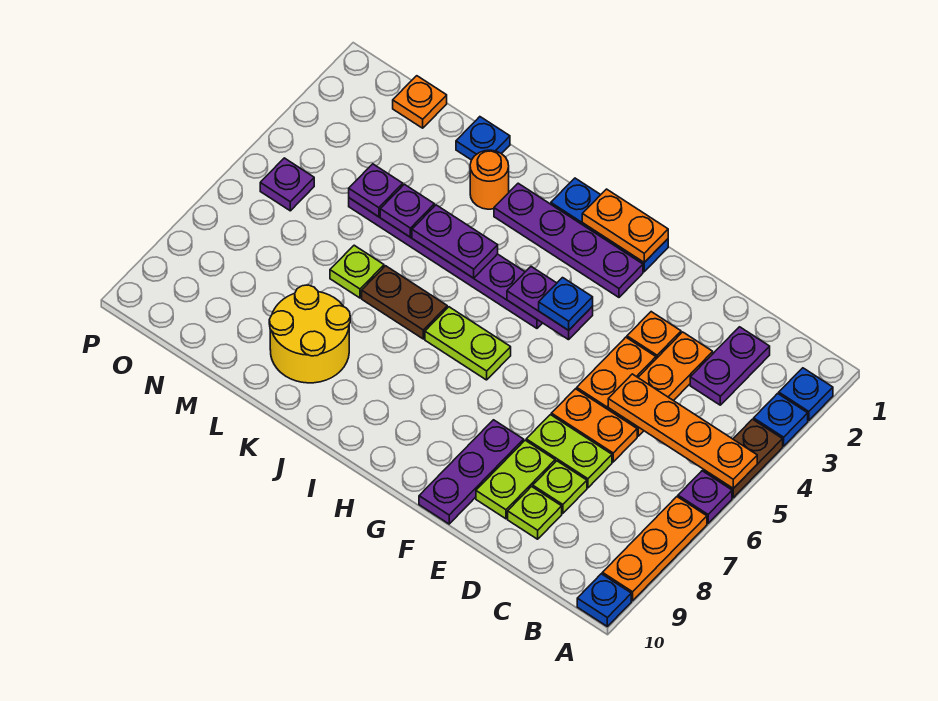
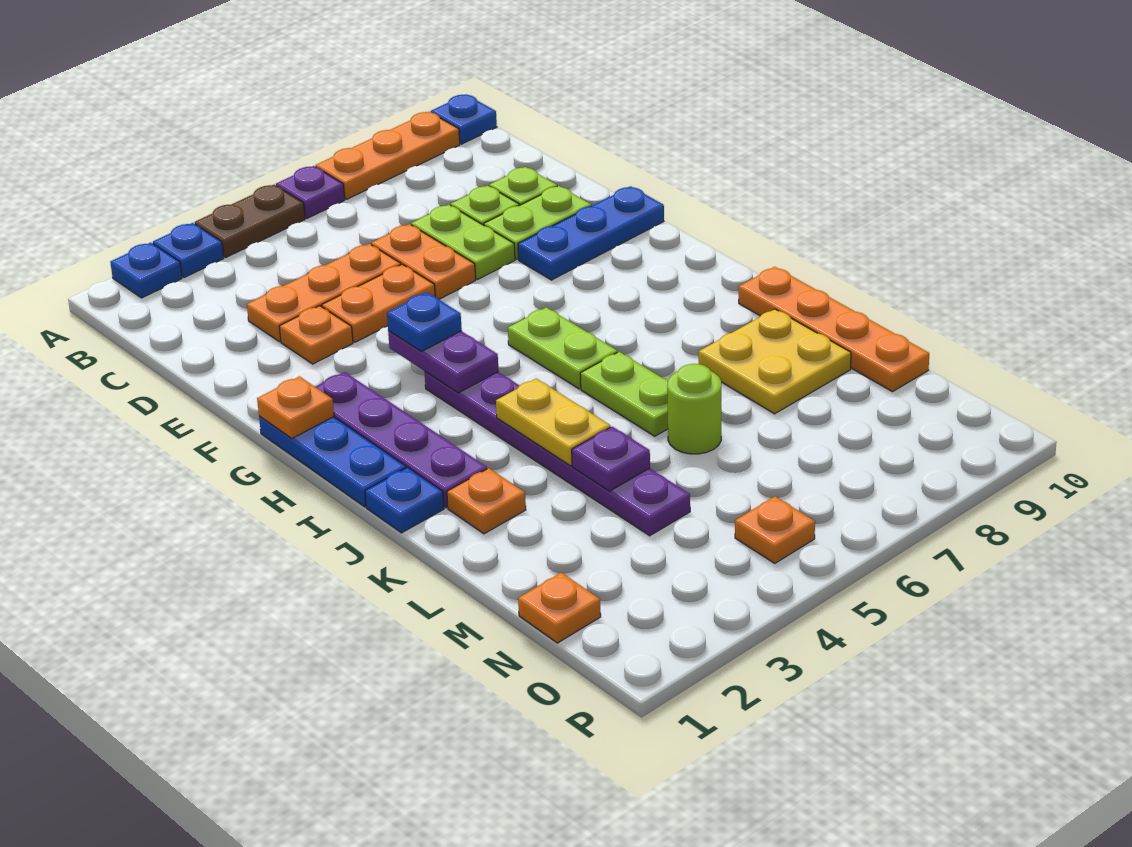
orange 1x4 plate [608,374,757,488] -> orange 1x4 plate moved to [739,267,929,392]
purple 1x2 plate [690,327,770,405] -> none
purple 1x3 plate [419,420,524,524] -> blue 1x3 plate [518,186,664,280]
orange 1x2 plate [582,189,668,262] -> orange 1x1 plate [257,376,334,438]
purple 1x2 plate [412,205,498,278] -> yellow 1x2 plate [496,379,610,466]
brown 1x2 plate [362,266,447,339] -> lime 1x2 plate [580,352,668,436]
orange 1x1 round brick [470,150,509,209] -> orange 1x1 plate [447,468,526,534]
yellow 2x2 round brick [269,285,350,383] -> yellow 2x2 plate [699,309,851,414]
blue 1x1 plate [456,117,510,160] -> blue 1x1 plate moved to [365,467,444,533]
lime 1x1 plate [330,245,384,298] -> lime 1x1 round brick [667,364,721,454]
purple 1x1 plate [349,164,403,217] -> none
purple 1x1 plate [260,158,314,211] -> orange 1x1 plate [735,496,815,563]

